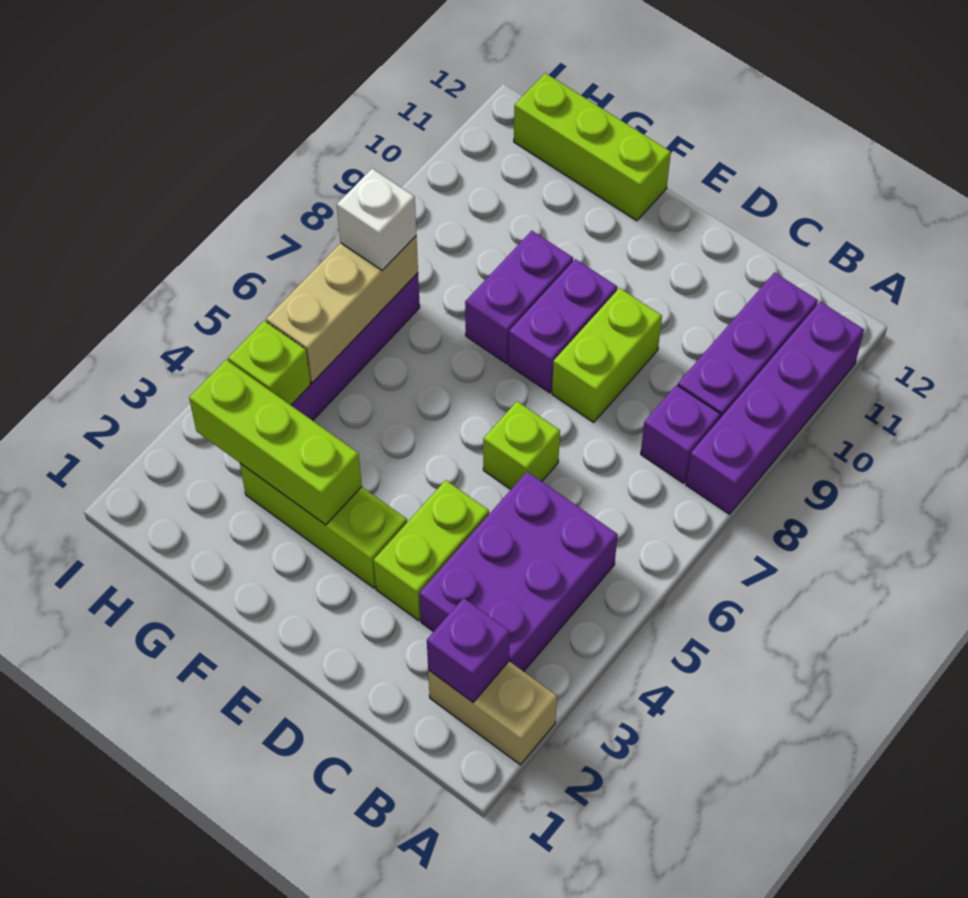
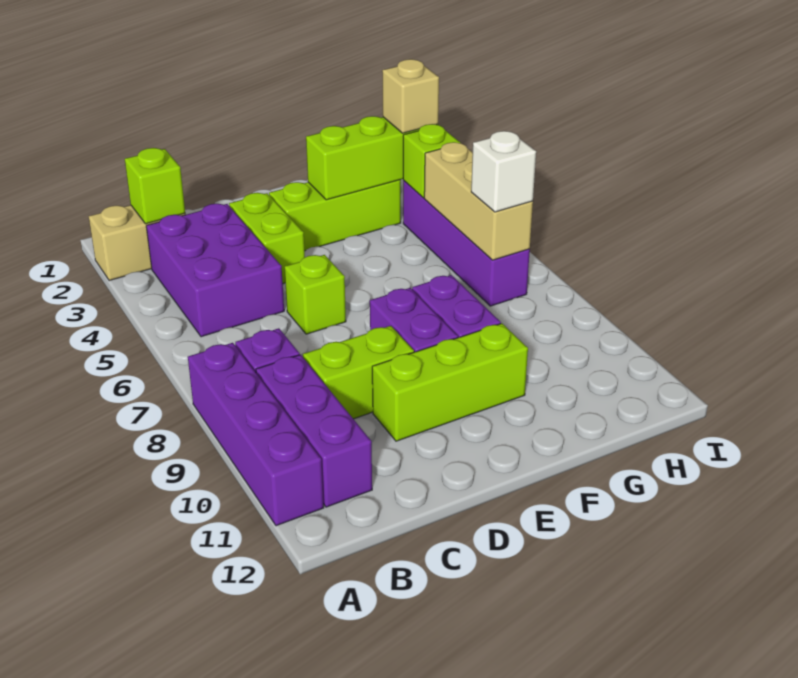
purple 1x1 brick [427,598,510,702] -> lime 1x1 brick [125,148,185,224]
lime 1x2 brick [552,288,662,422] -> lime 1x2 brick turned to [303,326,414,419]
lime 1x3 brick [514,73,671,221] -> lime 1x3 brick moved to [372,323,528,441]
none -> tan 1x1 brick [382,59,439,133]

